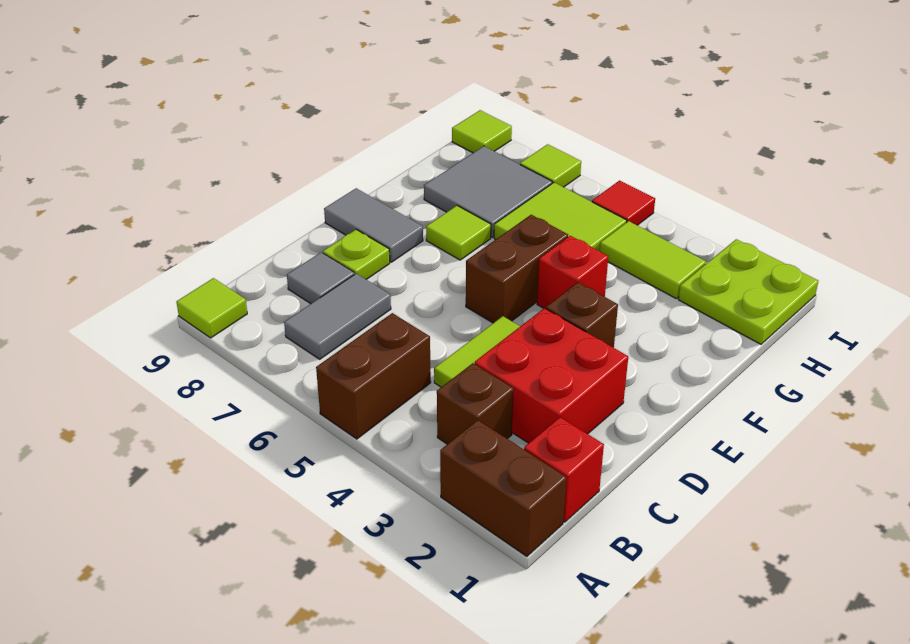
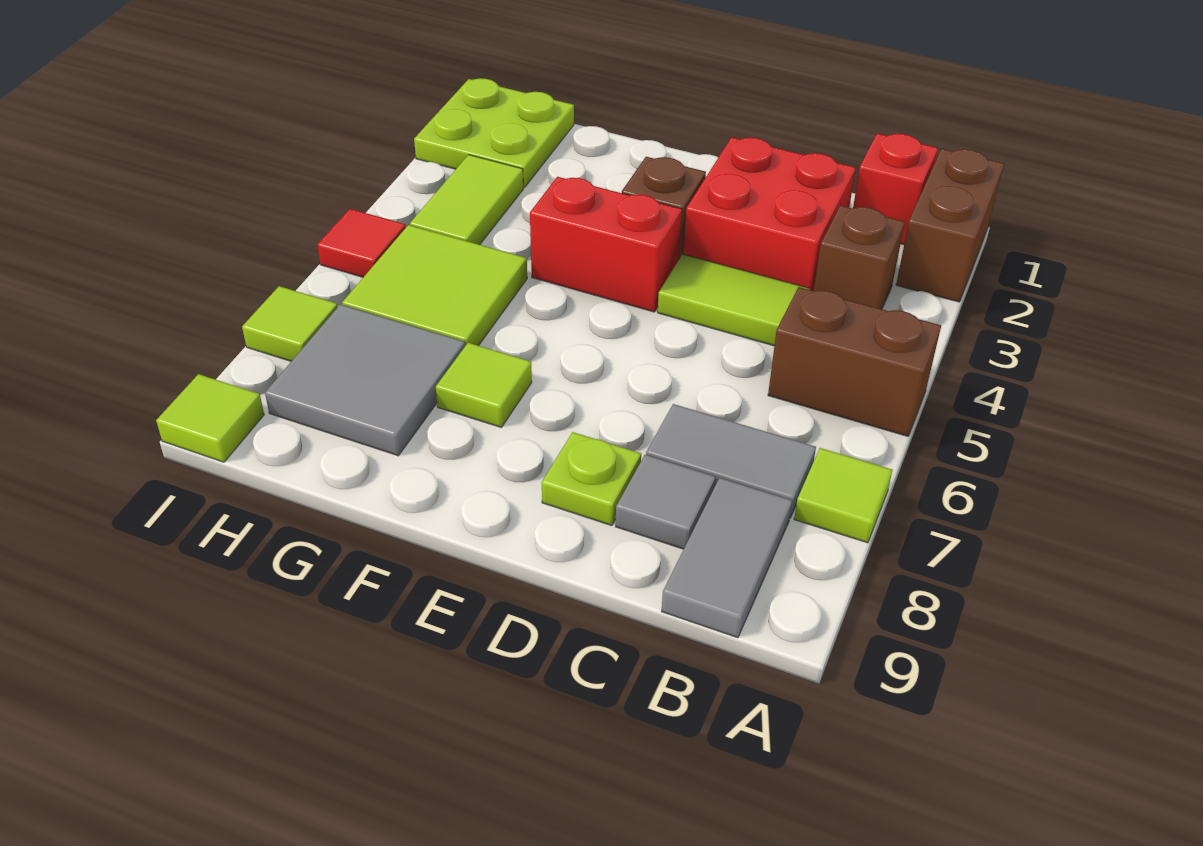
lime 1x1 tile [177,278,247,338] -> lime 1x1 tile moved to [794,448,892,543]
brown 1x2 brick [466,215,568,323] -> none
grey 1x2 tile [324,188,423,262] -> grey 1x2 tile moved to [662,478,792,638]
red 1x1 brick [537,236,608,309] -> red 1x2 brick [530,177,682,312]

